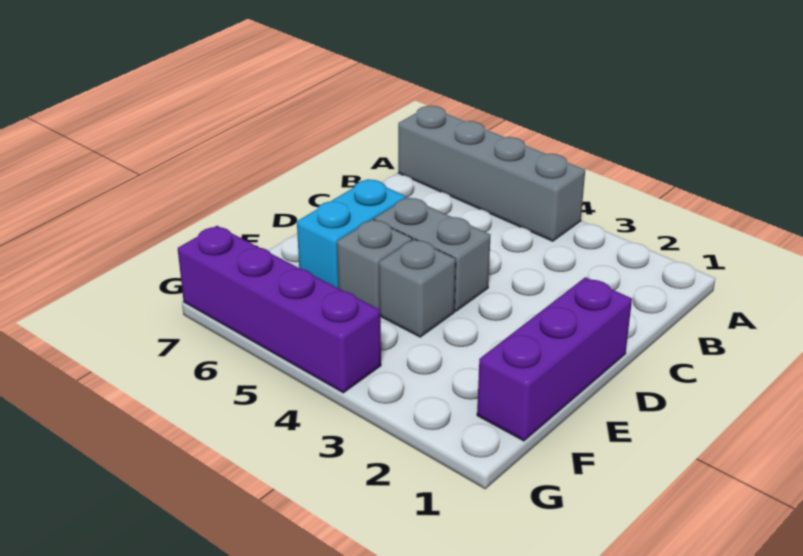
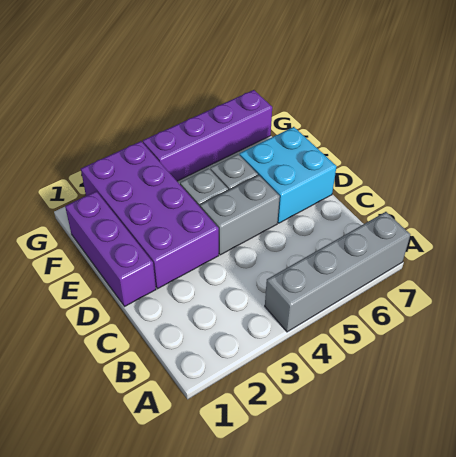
none -> purple 2x4 brick [81,141,219,289]
cyan 1x2 brick [297,179,406,288] -> cyan 2x2 brick [239,127,337,223]

